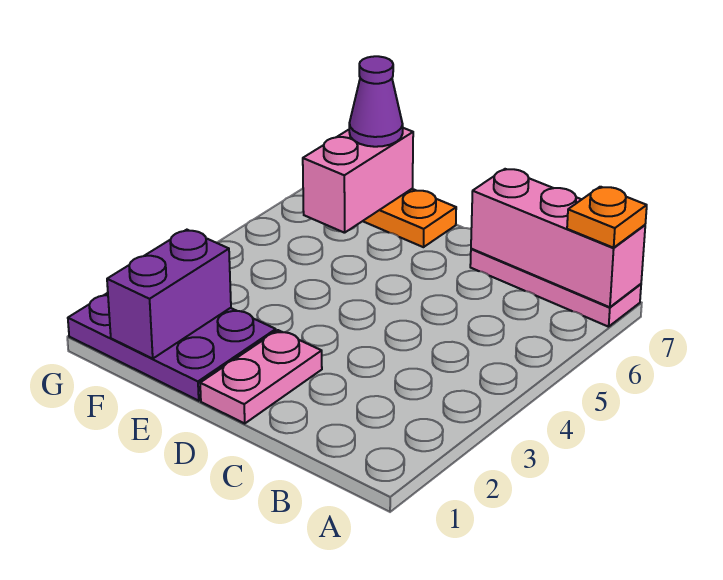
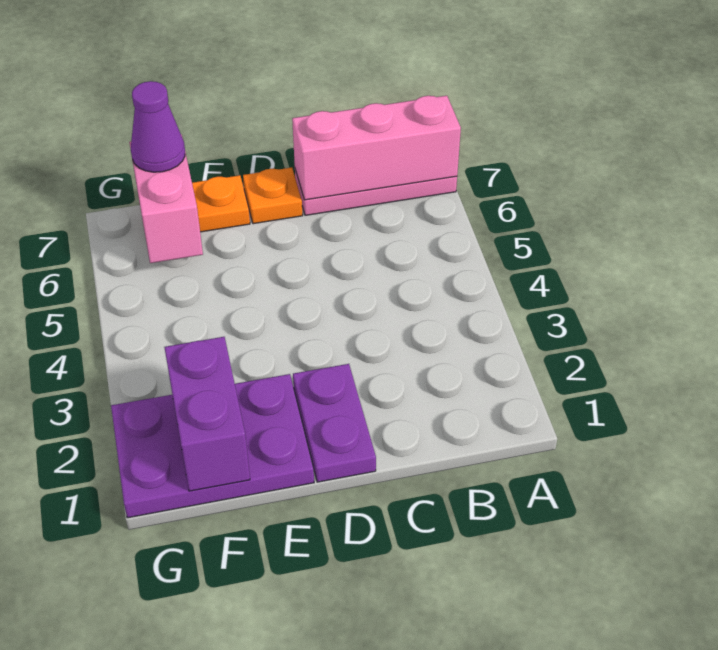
orange 1x1 plate [567,187,647,248] -> orange 1x1 plate moved to [243,168,303,224]
pink 1x2 plate [200,330,322,423] -> purple 1x2 plate [293,364,376,482]

